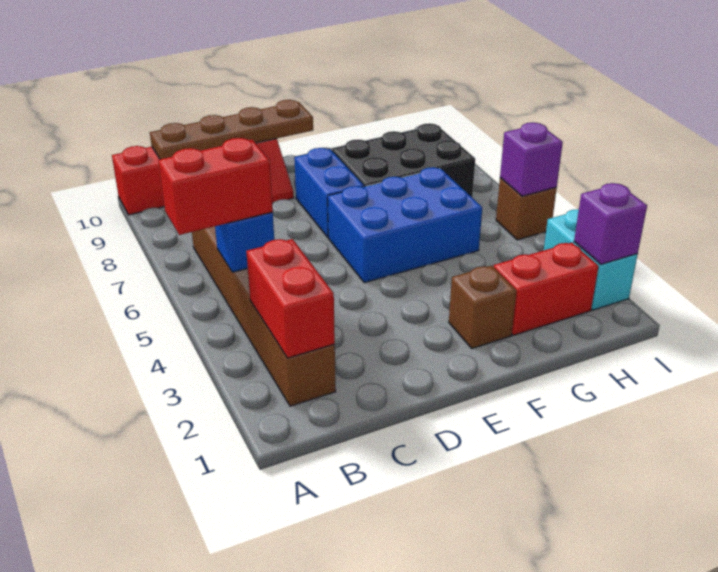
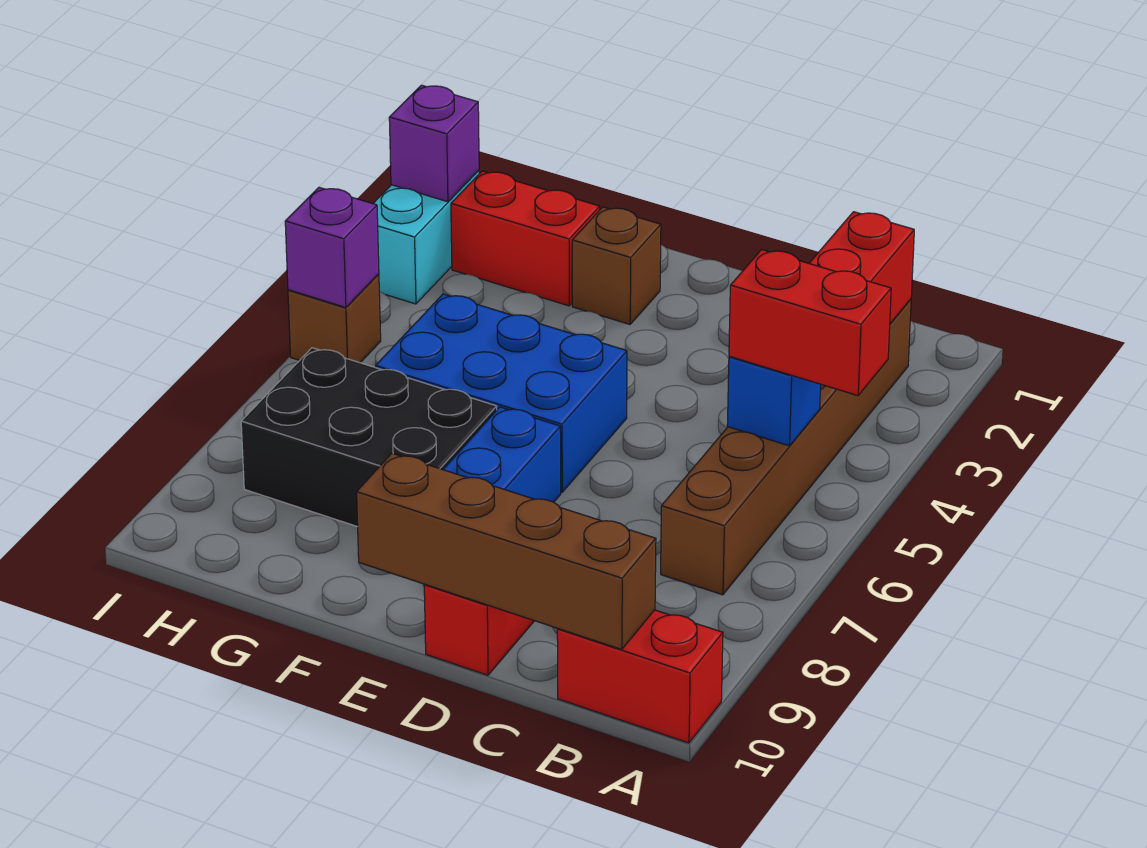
brown 1x4 plate [150,100,313,159] -> brown 1x4 brick [357,453,656,650]

